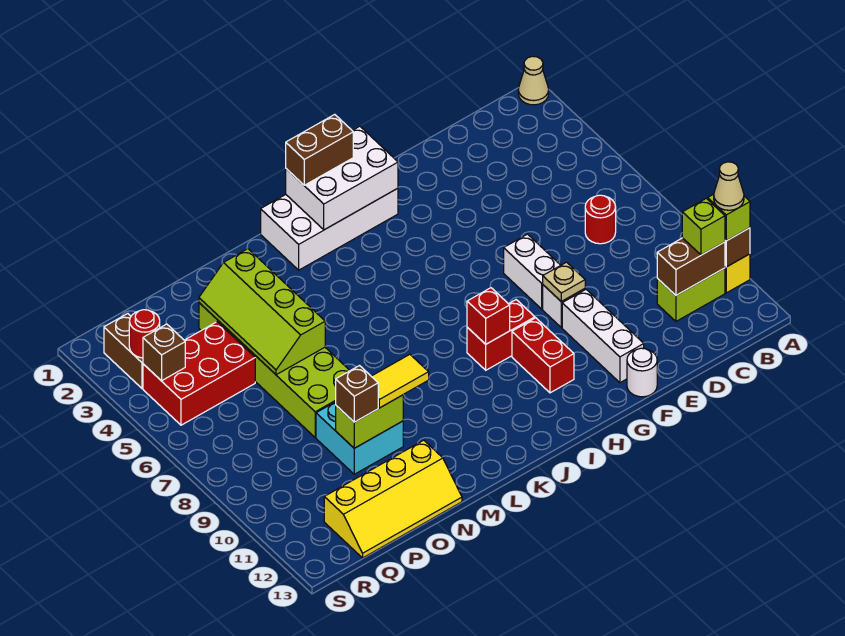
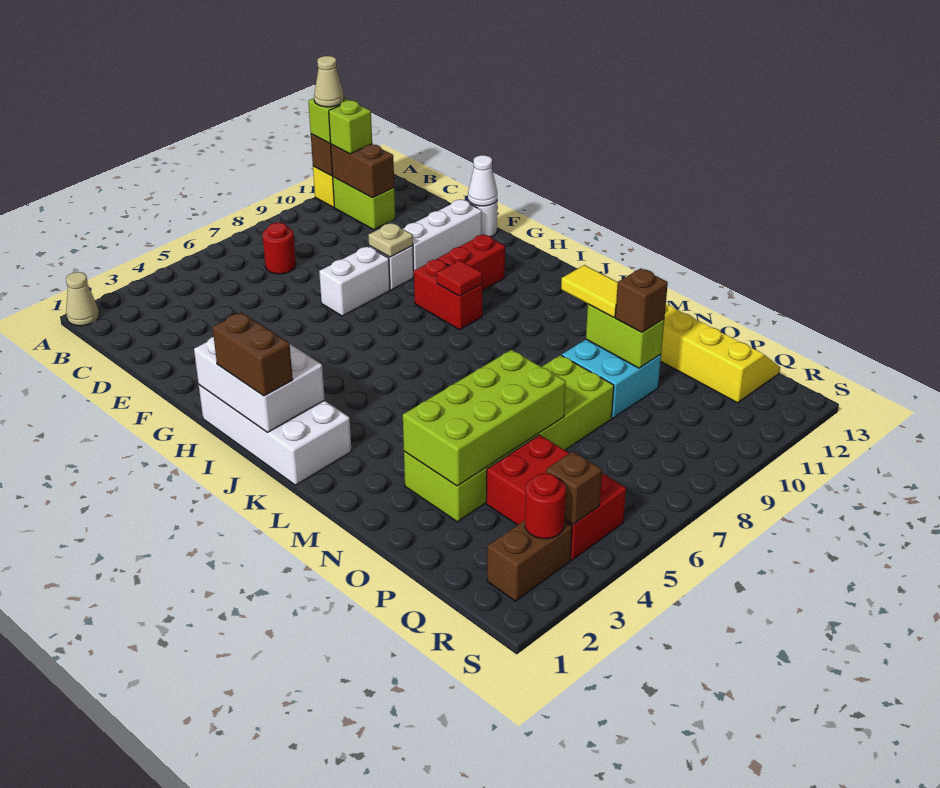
none -> white 1x1 cone [468,155,497,206]
red 1x1 brick [467,288,510,344] -> red 1x1 tile [437,260,482,296]
lime 2x4 slope [199,249,325,375] -> lime 2x4 brick [403,350,566,486]

